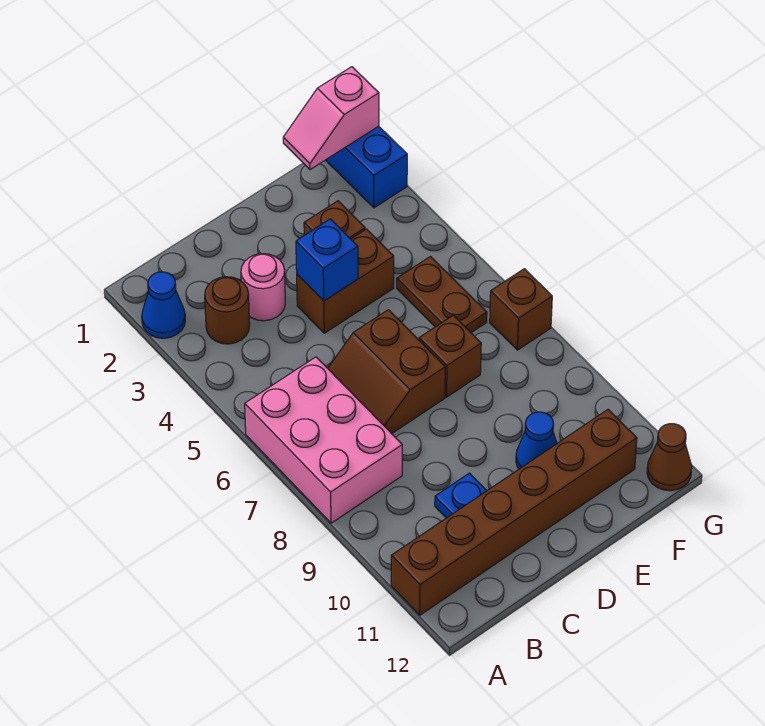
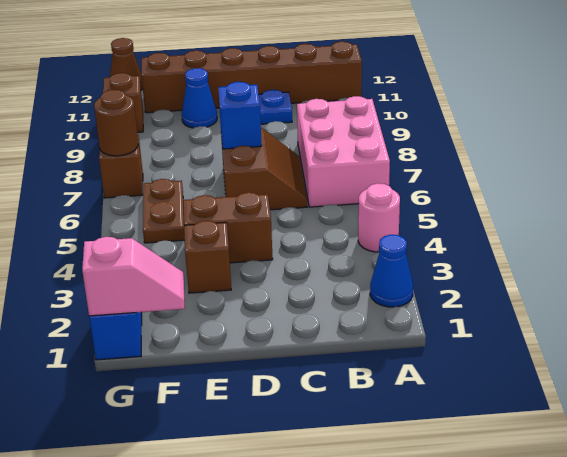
brown 1x1 round brick [205,277,250,344] -> brown 1x1 round brick moved to [94,90,138,156]
pink 1x1 round brick [241,254,285,321] -> pink 1x1 round brick moved to [358,183,400,252]
blue 1x1 brick [296,219,358,301] -> blue 1x1 brick moved to [218,82,262,149]
brown 1x1 brick [419,315,481,397] -> brown 1x1 brick moved to [103,73,143,132]

